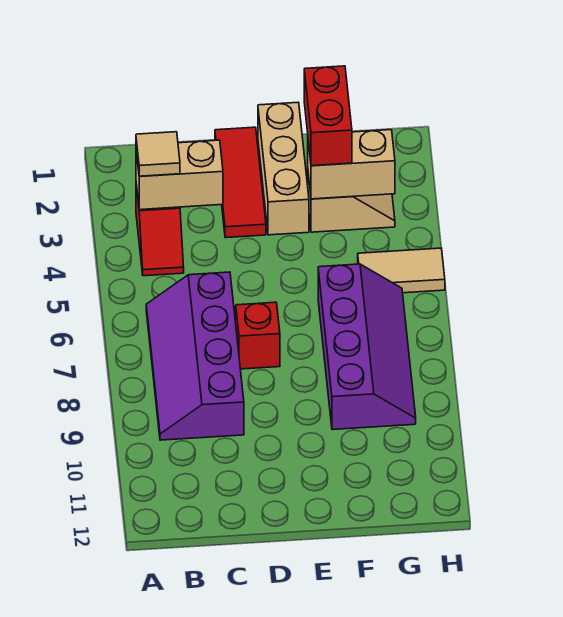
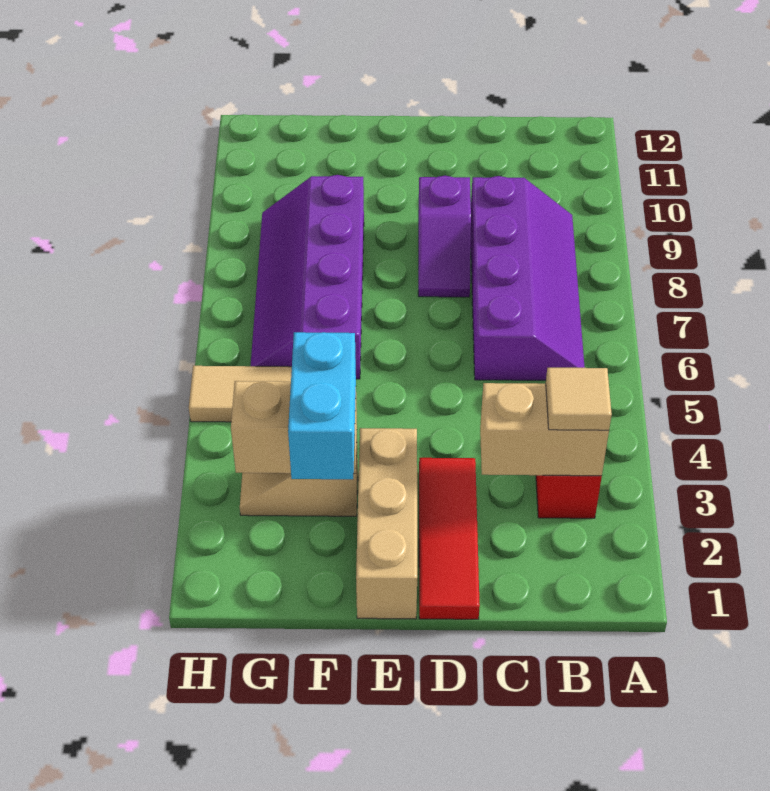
red 1x1 brick [236,302,280,369] -> none
none -> purple 1x2 slope [418,176,471,297]
red 1x2 brick [304,66,352,166] -> cyan 1x2 brick [288,332,356,479]

